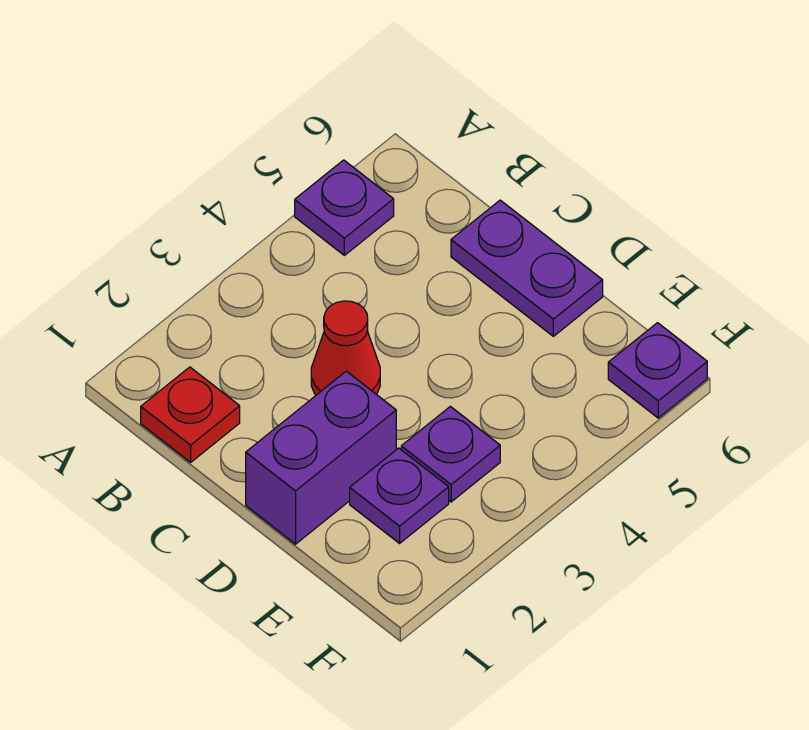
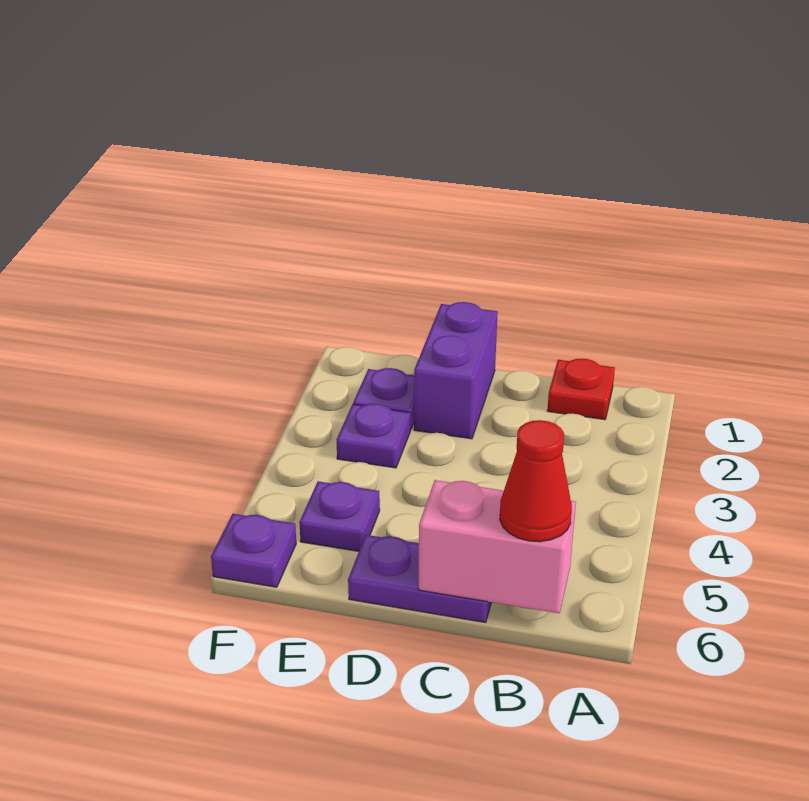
purple 1x1 plate [295,160,394,255] -> purple 1x1 plate moved to [299,481,380,551]
none -> pink 1x2 brick [418,480,576,613]
red 1x1 cone [311,301,380,395] -> red 1x1 cone moved to [500,420,572,542]

